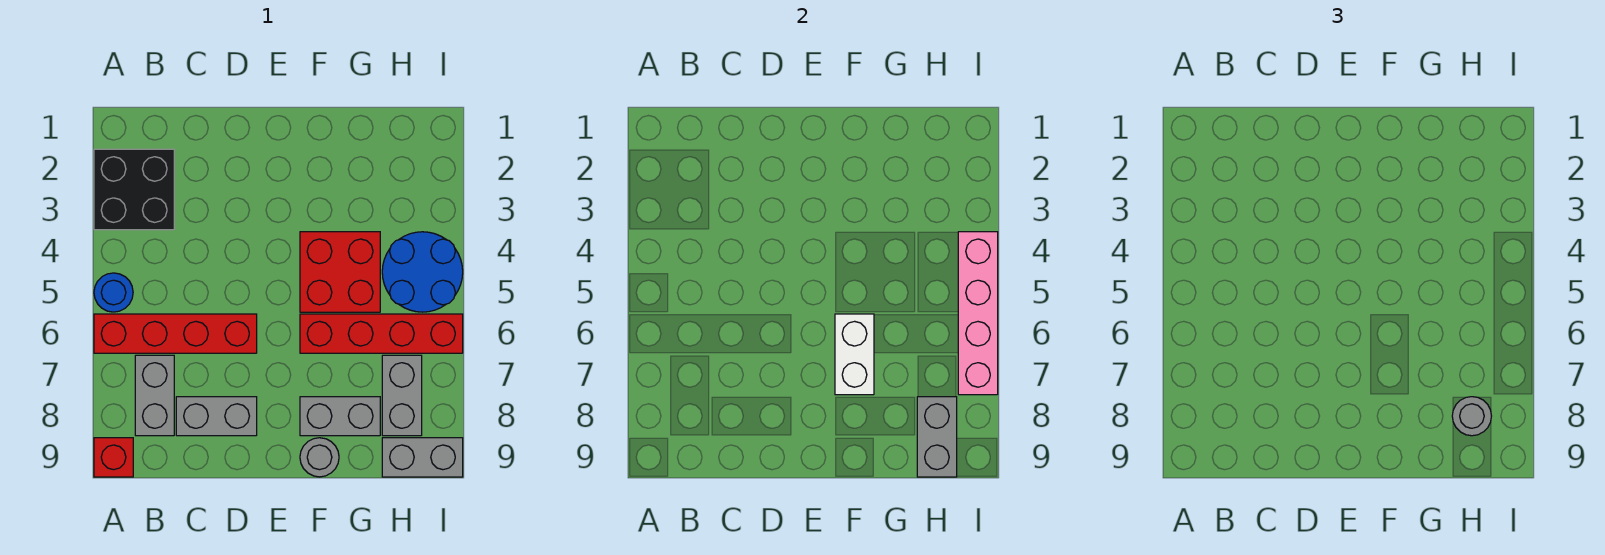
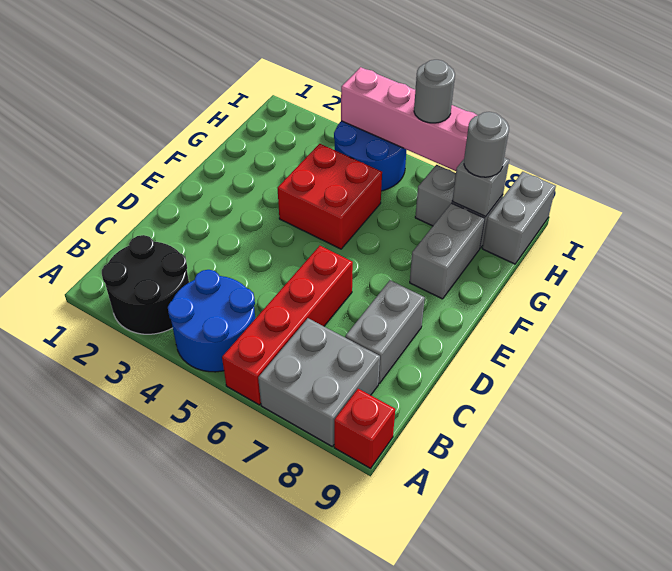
black 2x2 brick [94,149,174,230] -> black 2x2 round brick [102,235,189,334]
blue 1x1 round brick [94,273,133,312] -> blue 2x2 round brick [168,270,255,372]
grey 1x2 brick [135,355,174,436] -> grey 2x2 brick [258,318,380,446]
red 1x4 brick [300,314,463,353] -> none
white 1x2 brick [835,314,874,395] -> none
grey 1x1 round brick [300,438,339,477] -> grey 1x1 round brick moved to [414,60,455,123]
grey 1x2 brick [917,397,957,477] -> grey 1x1 brick [452,158,509,217]

